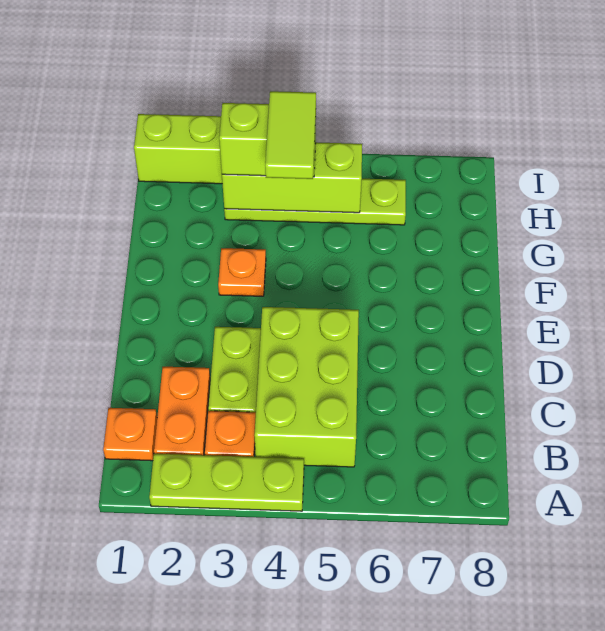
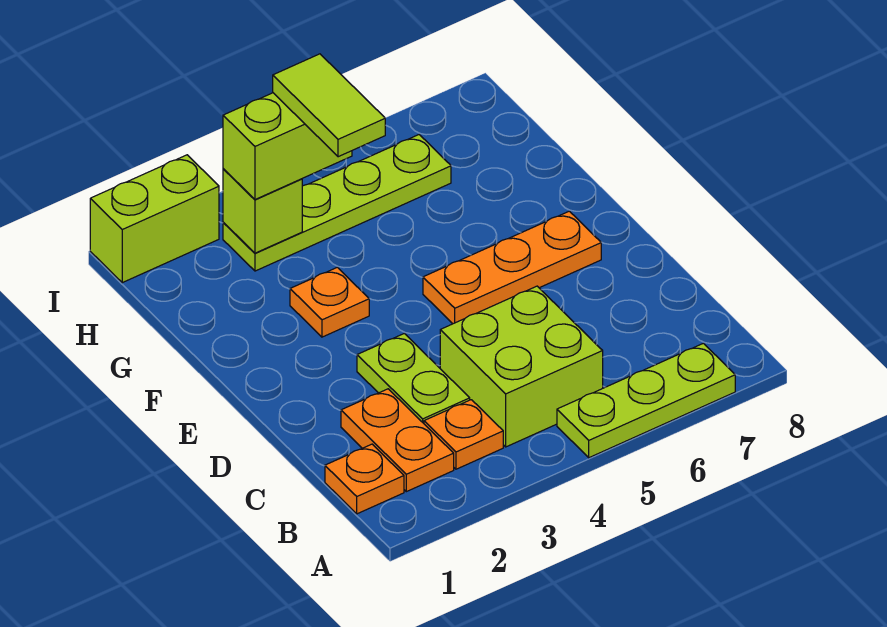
lime 1x3 plate [149,454,304,511] -> lime 1x3 plate moved to [557,343,735,458]
lime 2x3 brick [254,307,359,467] -> lime 2x2 brick [440,286,603,447]
none -> orange 1x3 plate [423,211,601,324]
lime 1x3 brick [222,142,362,213] -> lime 1x1 brick [223,169,302,253]

